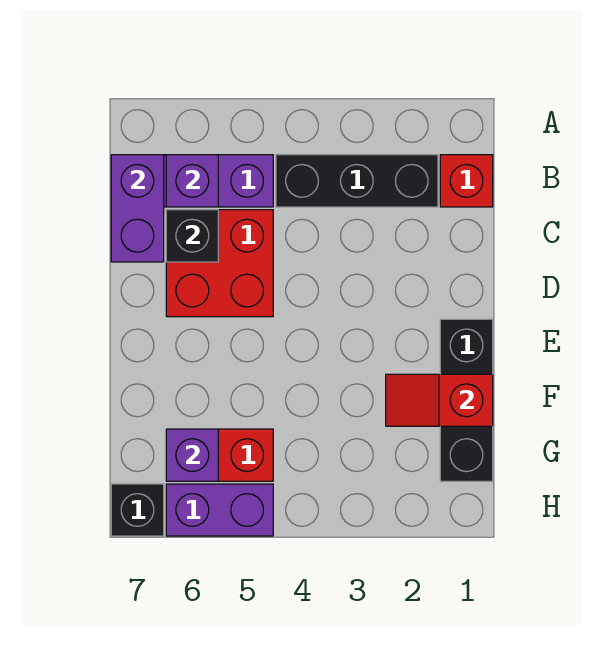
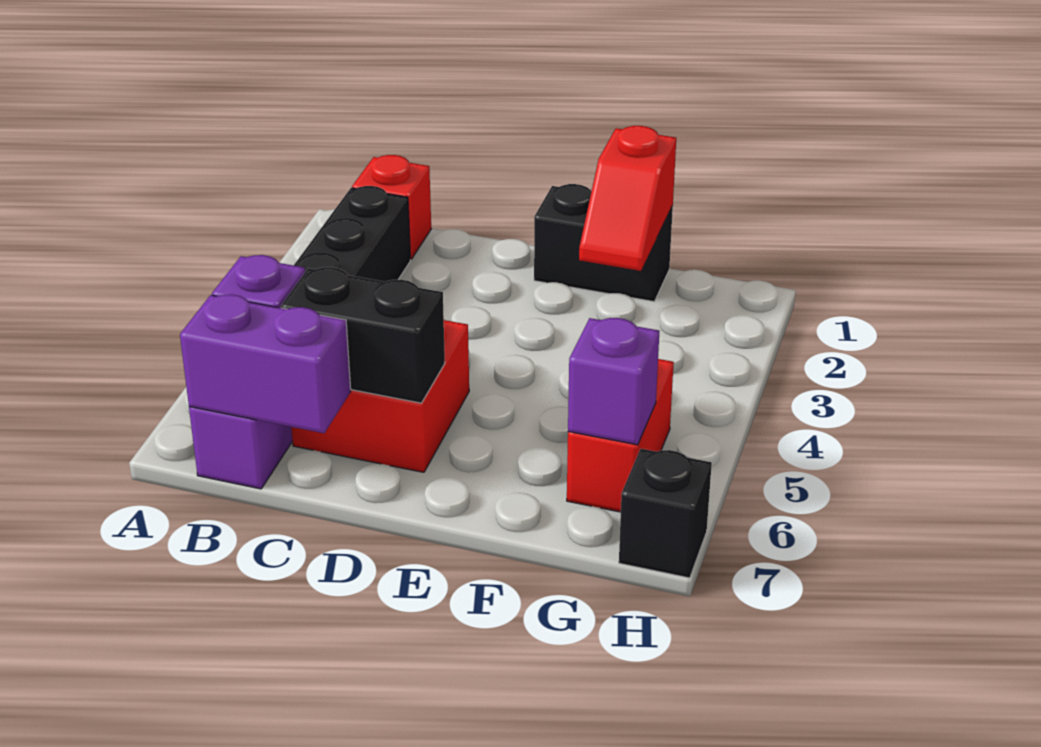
black 1x1 brick [166,210,218,262] -> black 1x2 brick [281,267,445,403]
black 1x3 brick [440,319,493,481] -> black 1x2 brick [534,184,673,302]
purple 1x2 brick [166,484,273,536] -> none

